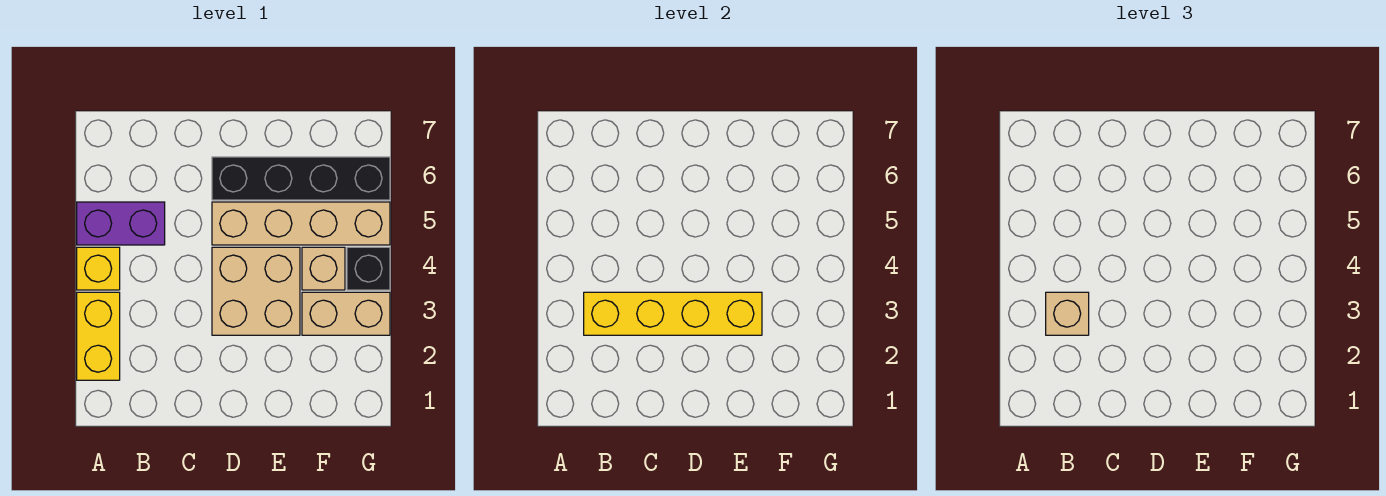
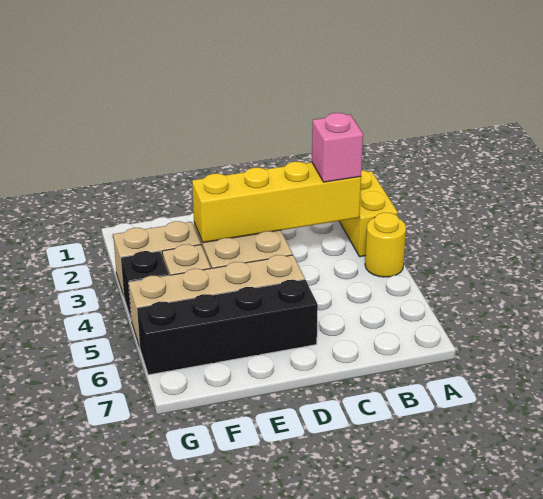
yellow 1x1 brick [77,247,120,290] -> yellow 1x1 round brick [365,213,406,277]
purple 1x2 brick [77,202,165,245] -> none
tan 1x1 brick [1046,292,1089,335] -> pink 1x1 brick [312,113,363,182]

